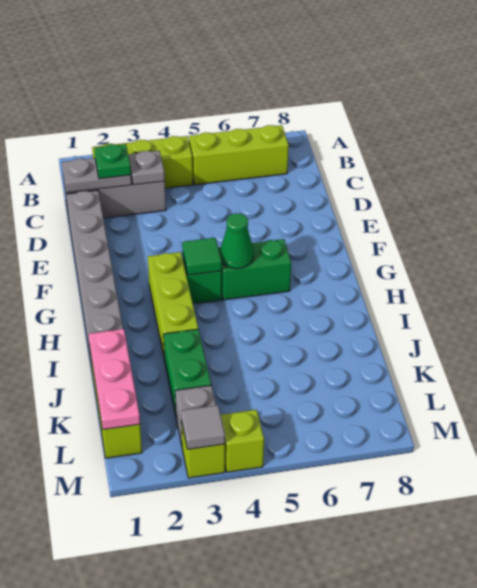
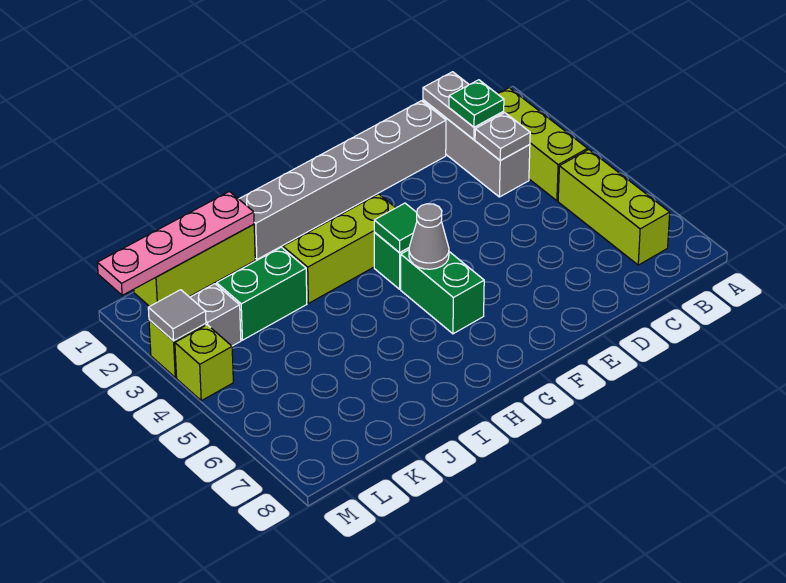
green 1x1 cone [220,213,254,269] -> grey 1x1 cone [409,204,449,269]
pink 1x3 plate [88,329,140,430] -> pink 1x4 plate [97,192,254,295]

